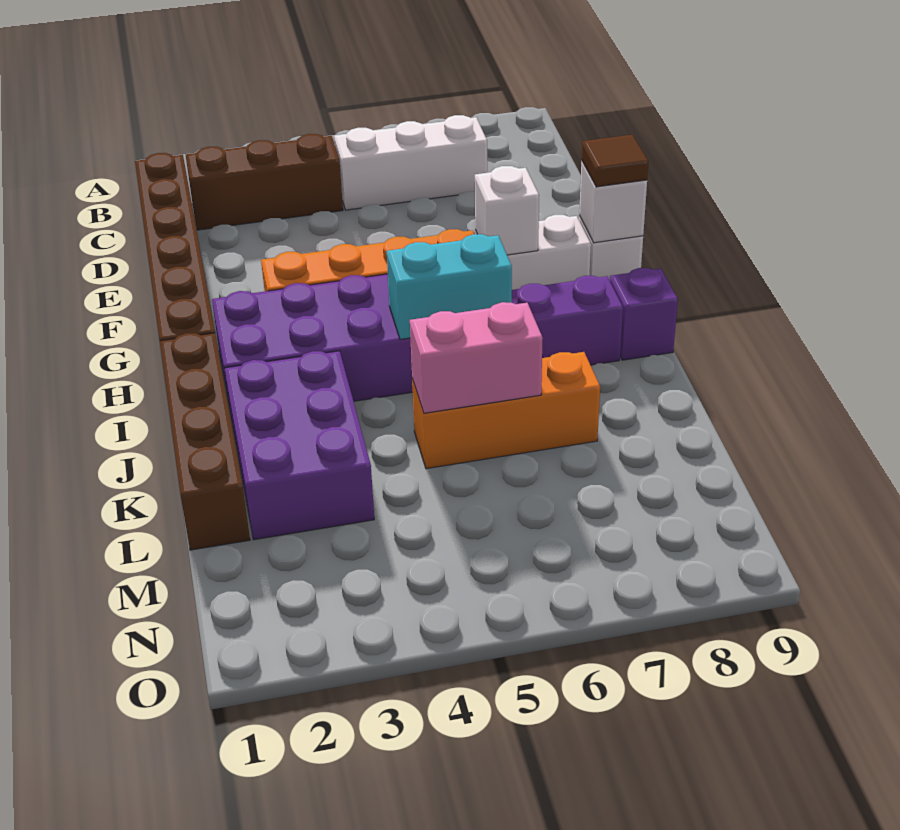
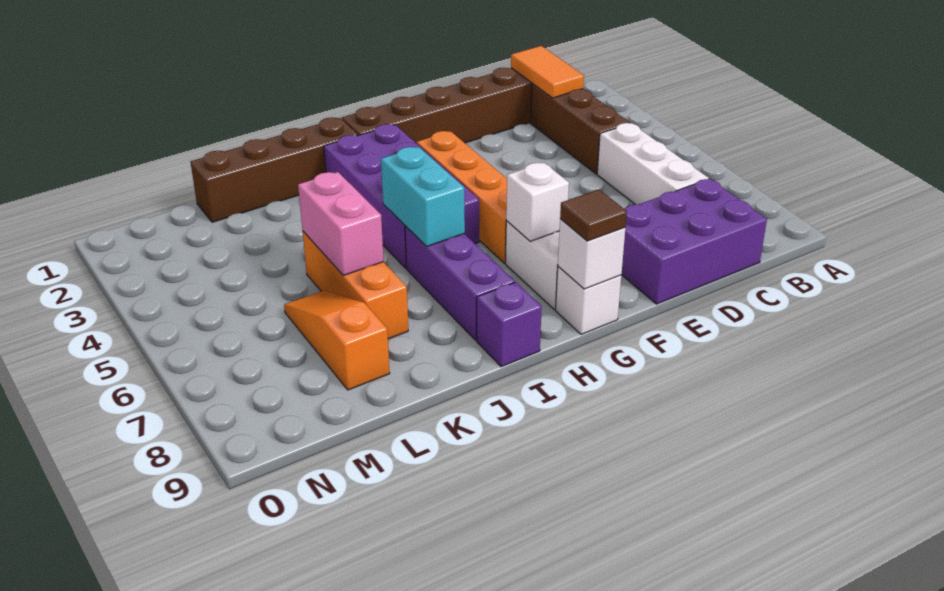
none -> orange 1x2 tile [511,46,584,98]
purple 2x3 brick [224,351,374,540] -> purple 2x3 brick moved to [621,179,767,304]
none -> orange 1x3 slope [284,291,390,390]

